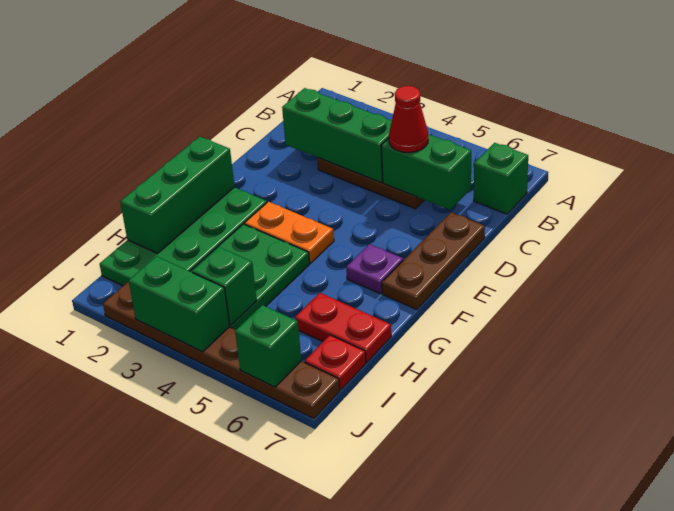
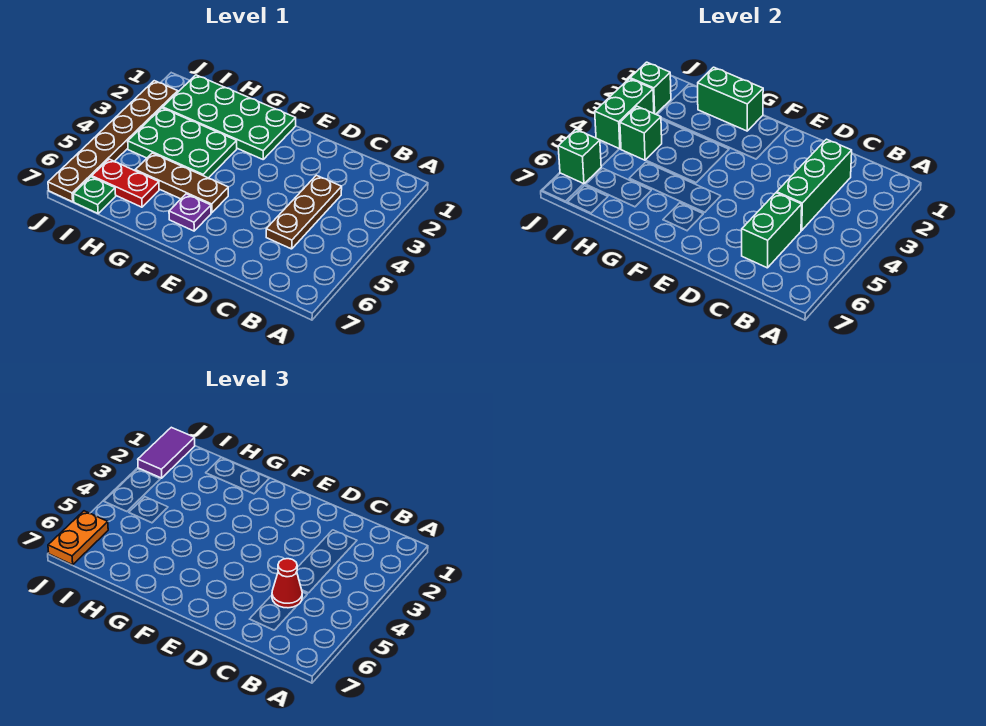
green 1x1 brick [474,143,528,214] -> green 1x1 brick moved to [630,62,671,114]
brown 1x3 plate [382,212,485,309] -> brown 1x3 plate moved to [135,153,228,213]
green 1x3 brick [120,136,235,253] -> green 1x2 brick [698,67,763,131]
orange 1x2 plate [244,202,334,263] -> orange 1x2 plate moved to [48,511,108,565]
red 1x2 plate [295,293,391,362] -> red 1x2 plate turned to [92,159,159,207]
red 1x1 plate [305,335,366,390] -> green 1x1 plate [73,177,116,213]
none -> purple 1x2 tile [138,427,195,478]

